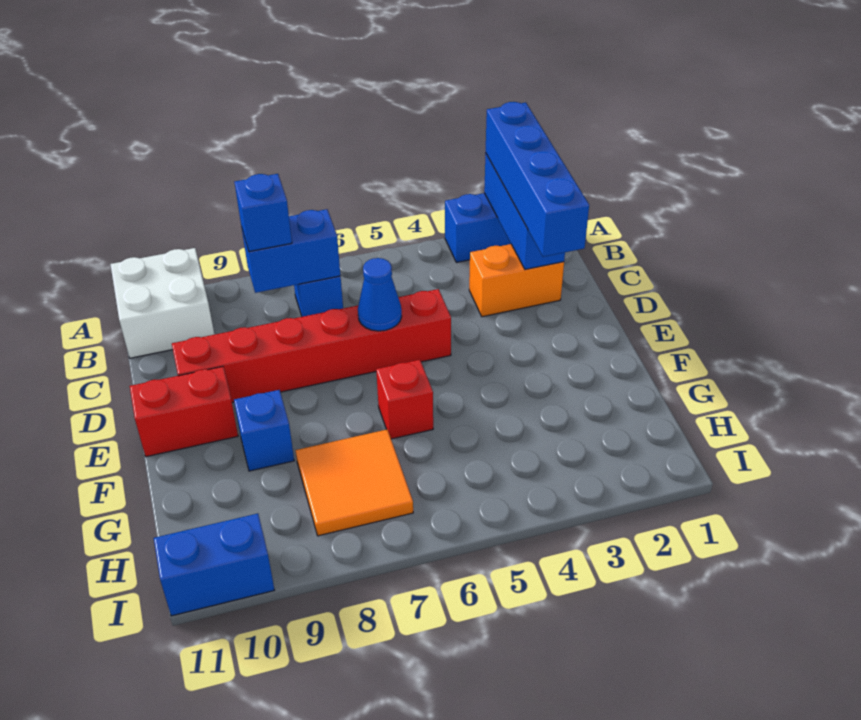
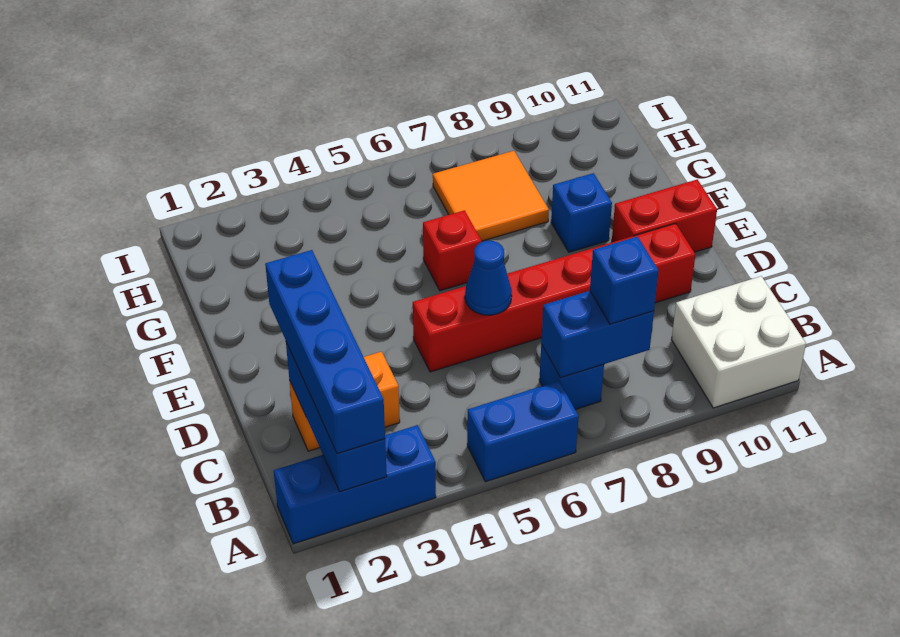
blue 1x2 brick [154,514,274,616] -> blue 1x2 brick moved to [467,381,579,482]

